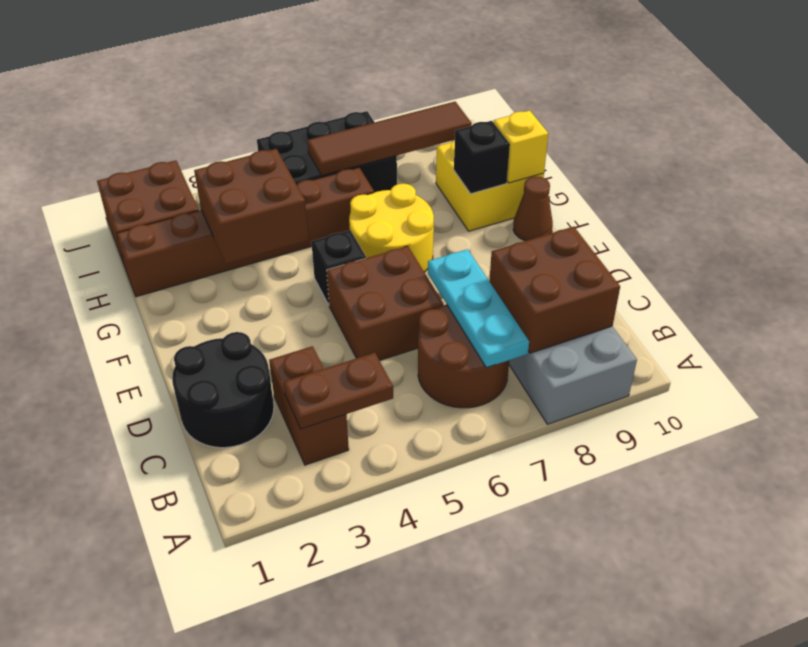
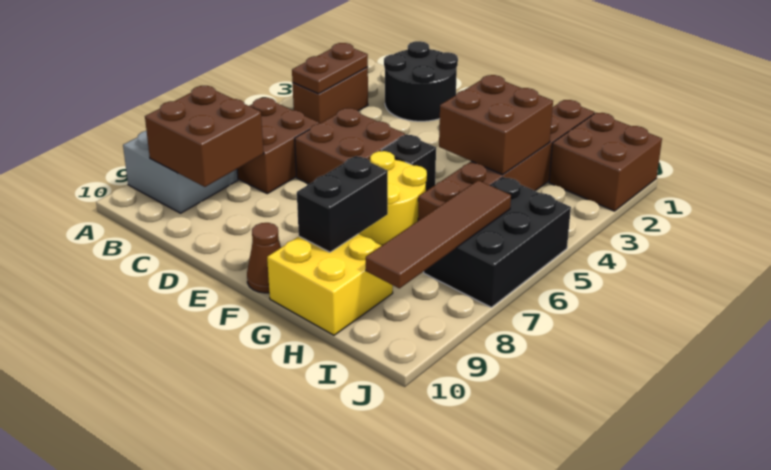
brown 1x2 brick [269,346,349,465] -> brown 1x2 brick turned to [292,67,368,123]
brown 2x2 round brick [418,305,509,408] -> brown 2x2 brick [237,98,319,194]
cyan 1x3 plate [428,249,529,368] -> none
black 1x1 brick [454,121,510,194] -> black 1x2 brick [297,156,388,252]
yellow 1x1 brick [494,111,549,183] -> none

